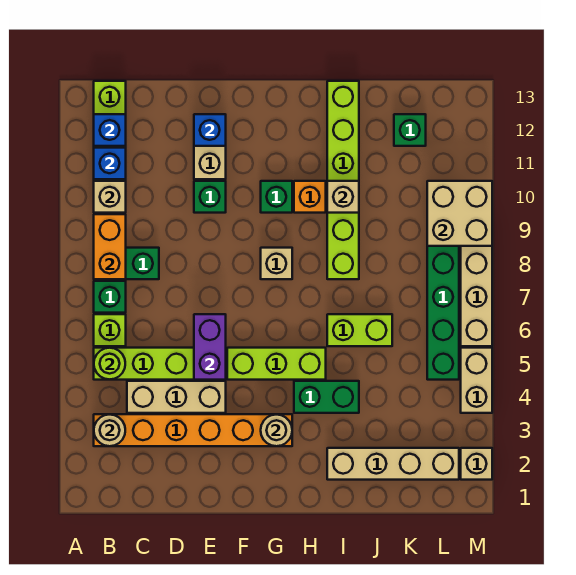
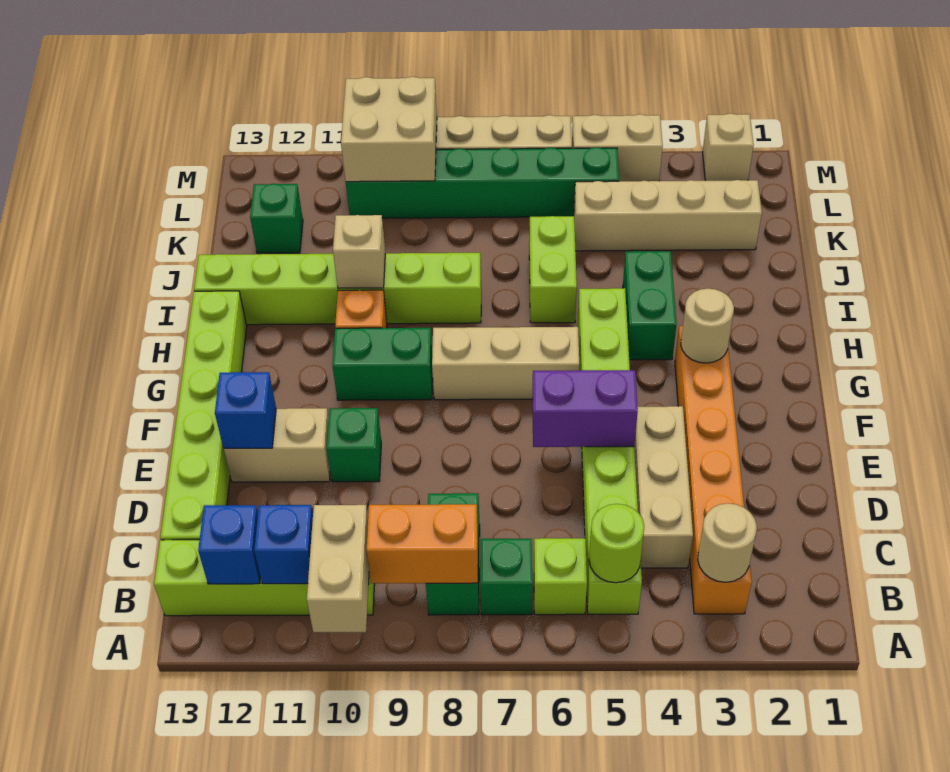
tan 1x1 brick [94,181,126,213] -> tan 1x2 brick [307,505,369,632]
none -> lime 1x6 brick [160,291,247,540]
tan 1x1 brick [261,248,292,279] -> tan 1x3 brick [432,327,579,400]
green 1x1 brick [261,181,292,213] -> green 1x2 brick [332,328,433,400]
tan 1x4 brick [327,448,459,480] -> tan 1x4 brick turned to [574,180,762,251]

